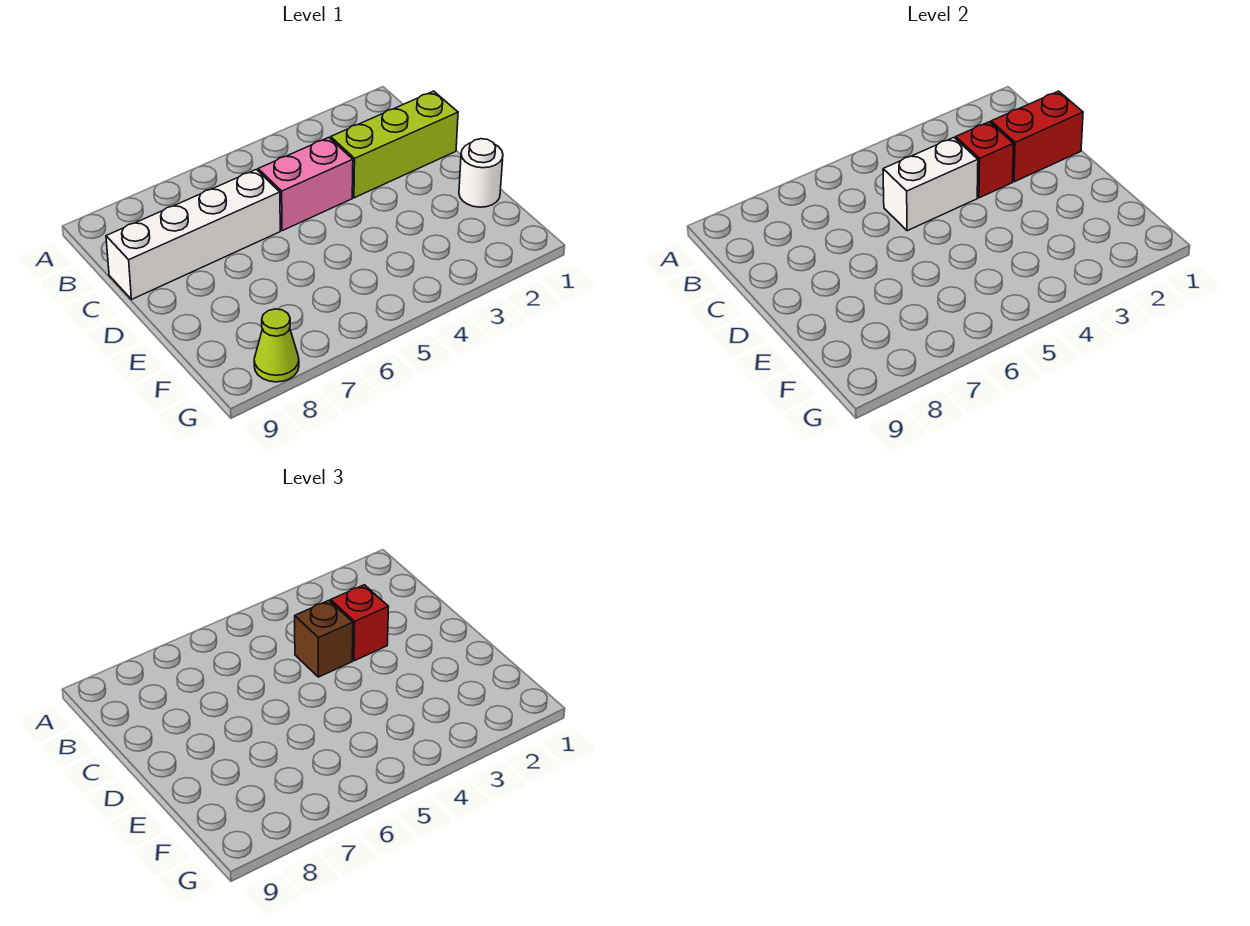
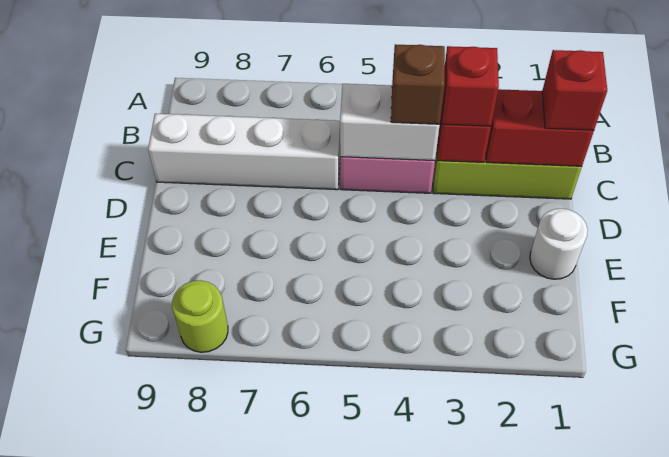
none -> red 1x1 brick [542,50,607,130]
lime 1x1 cone [254,309,299,382] -> lime 1x1 round brick [172,280,228,352]

